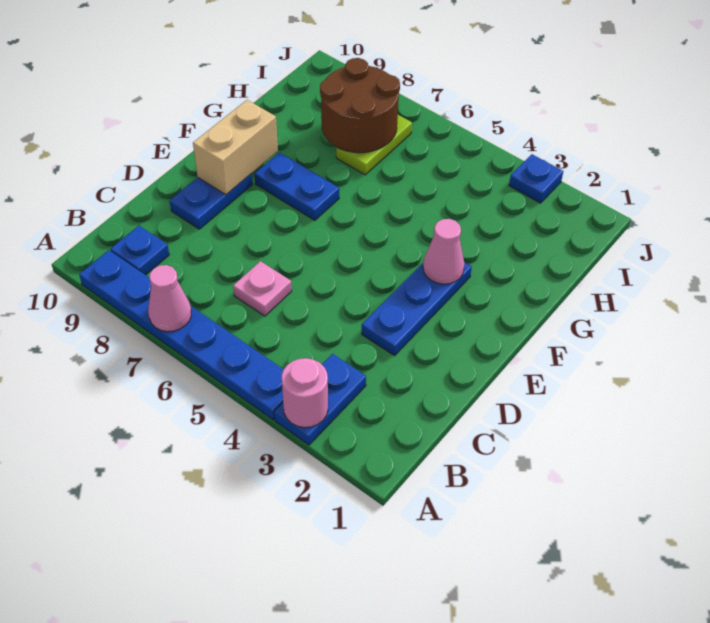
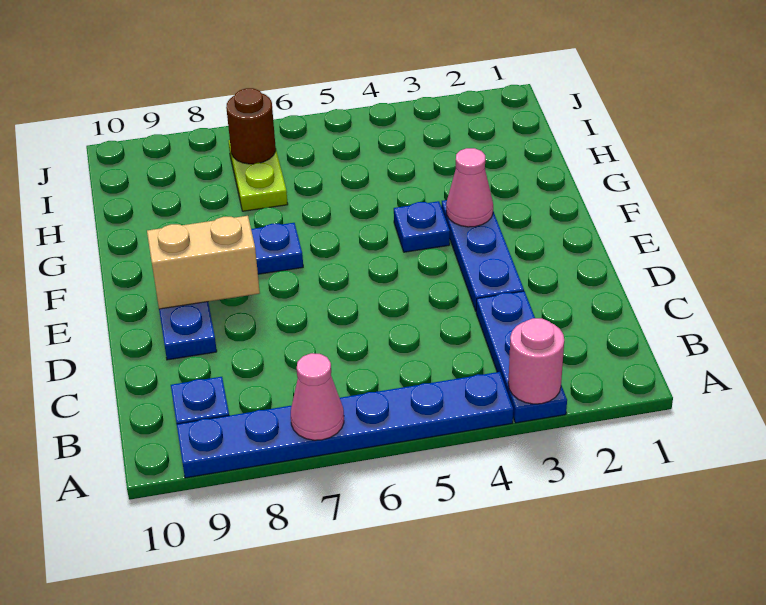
blue 1x2 plate [275,354,366,445] -> blue 1x3 plate [476,291,567,423]
pink 1x1 plate [233,261,292,316] -> none
tan 1x2 brick [193,100,278,195] -> tan 1x2 brick turned to [147,216,260,309]
brown 2x2 round brick [320,58,400,153] -> brown 1x1 round brick [226,88,276,164]
blue 1x1 plate [509,154,563,203] -> blue 1x1 plate moved to [394,201,450,252]

